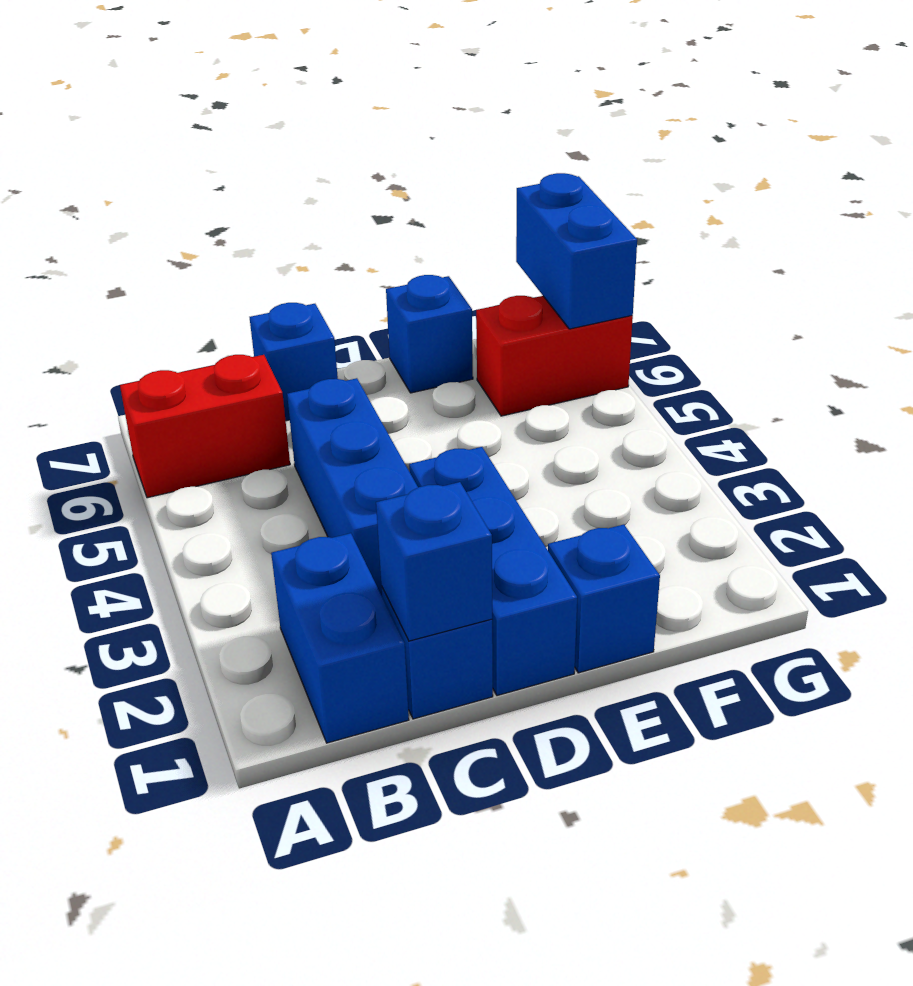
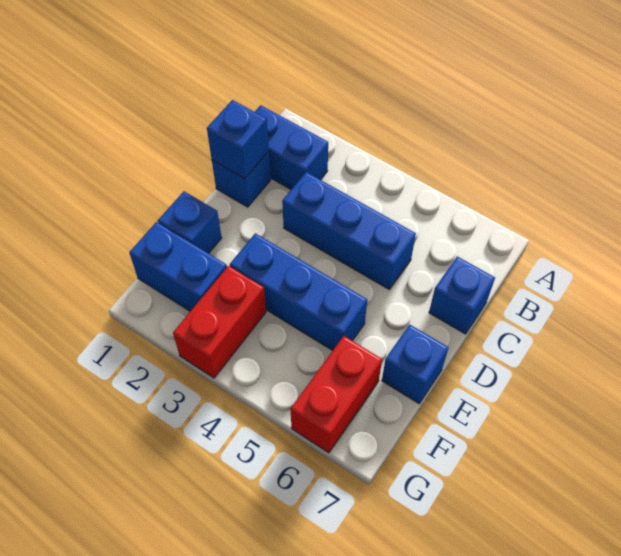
red 1x2 brick [120,355,290,498] -> red 1x2 brick moved to [173,266,266,378]
blue 1x3 brick [409,447,577,696] -> blue 1x3 brick moved to [230,233,367,351]
blue 1x2 brick [516,173,637,329] -> blue 1x2 brick moved to [129,222,227,311]

